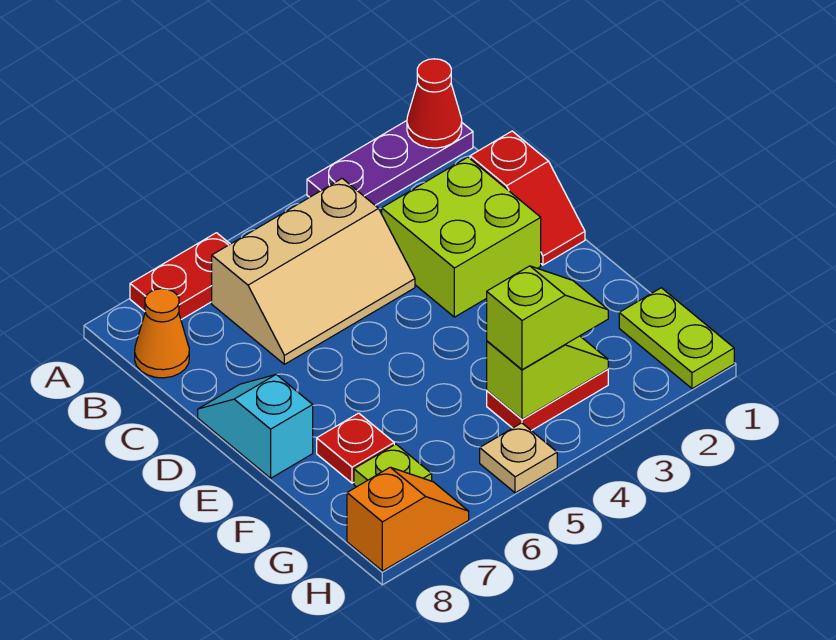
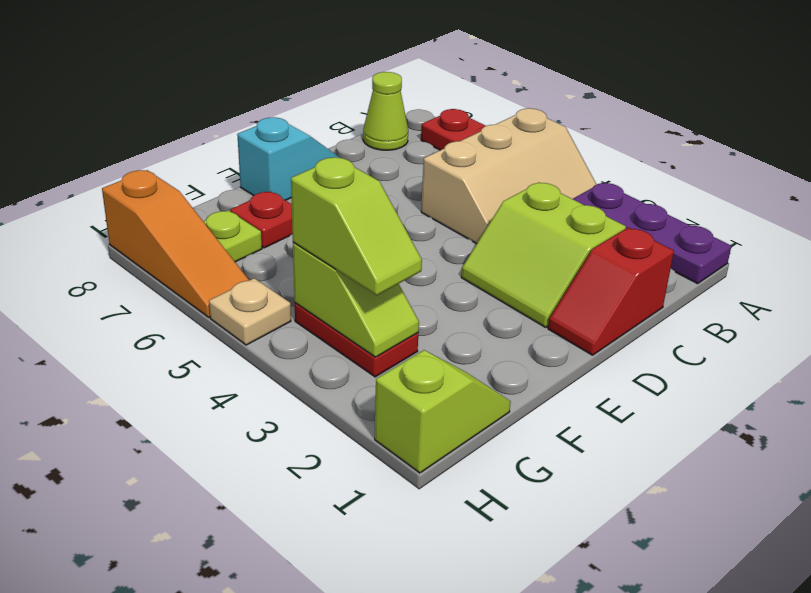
red 1x1 cone [407,59,462,148] -> none
tan 2x3 slope [212,178,415,364] -> tan 2x3 slope turned to [421,108,596,244]
orange 1x1 cone [135,289,189,378] -> lime 1x1 cone [363,72,408,150]
lime 2x2 brick [382,157,541,317] -> lime 2x2 slope [461,182,626,327]
lime 1x2 plate [619,288,734,389] -> lime 1x2 slope [375,350,511,473]
orange 1x2 slope [347,467,469,571] -> orange 1x3 slope [102,170,249,317]

